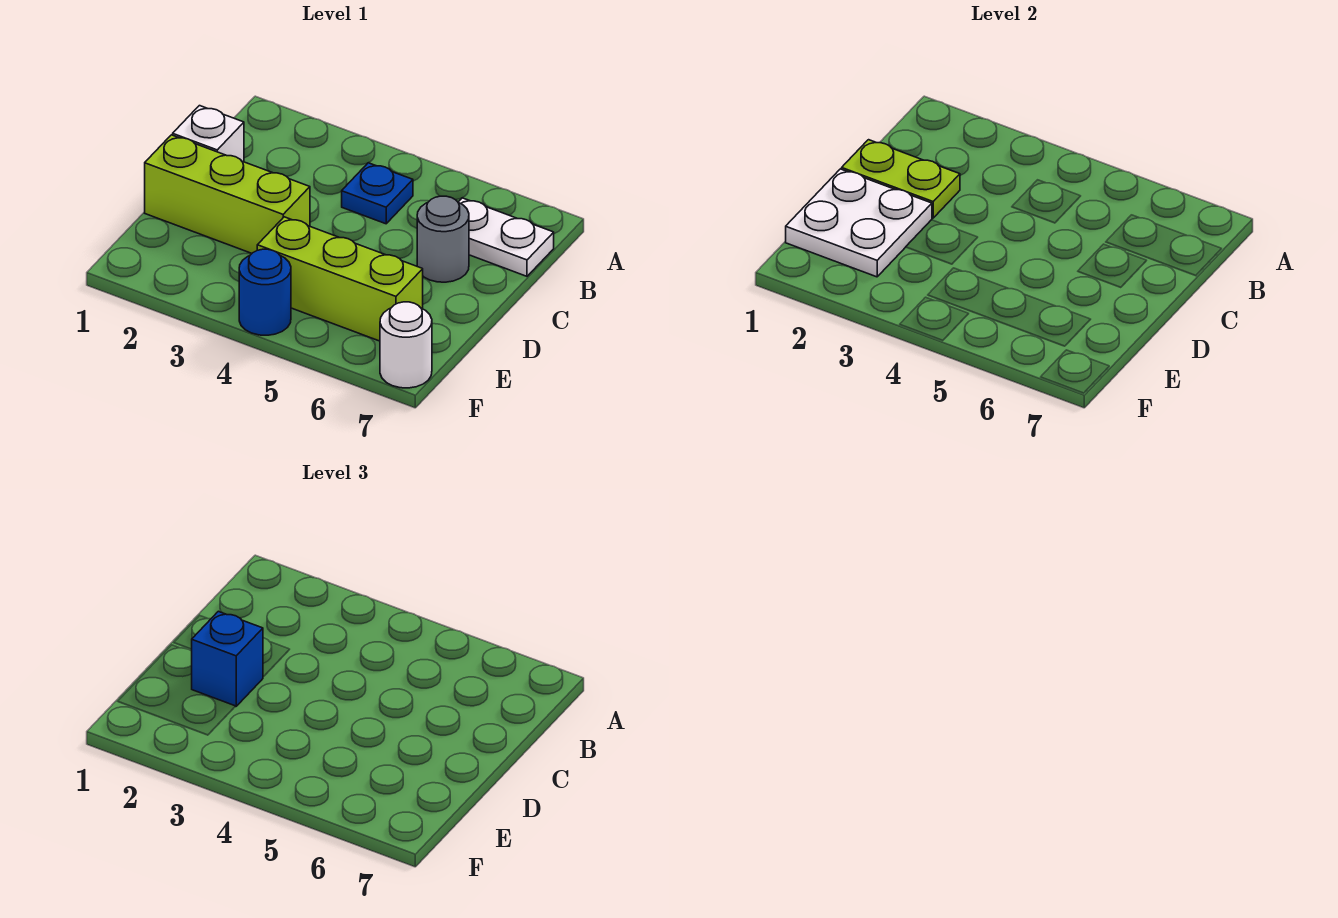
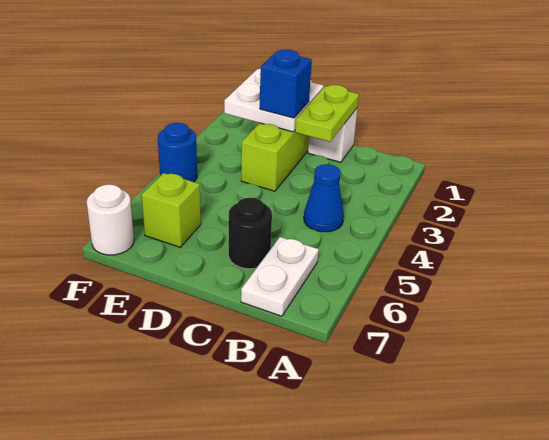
blue 1x1 plate [342,163,413,224] -> blue 1x1 cone [304,164,344,232]
grey 1x1 round brick [417,196,469,282] -> black 1x1 round brick [229,198,272,269]
lime 1x3 brick [257,217,423,341] -> lime 1x1 brick [142,173,201,247]

